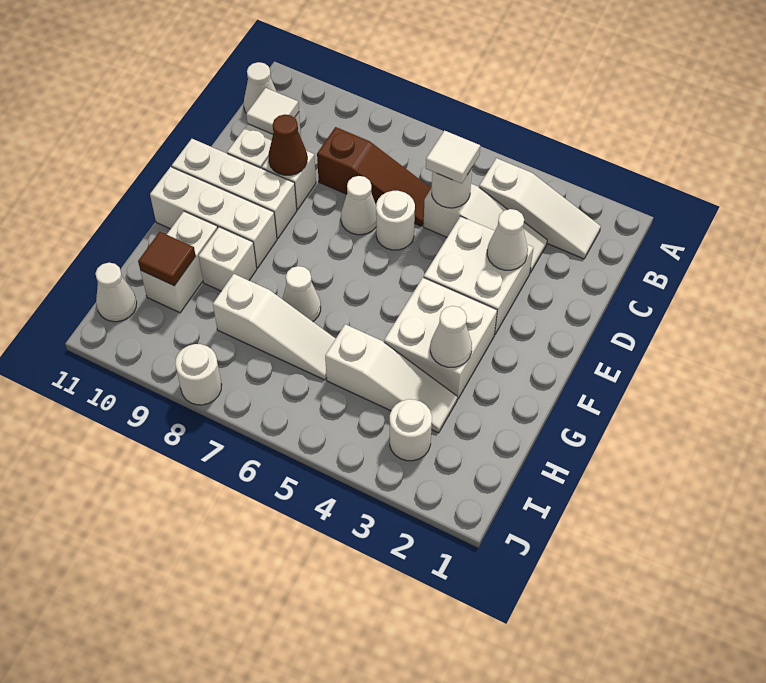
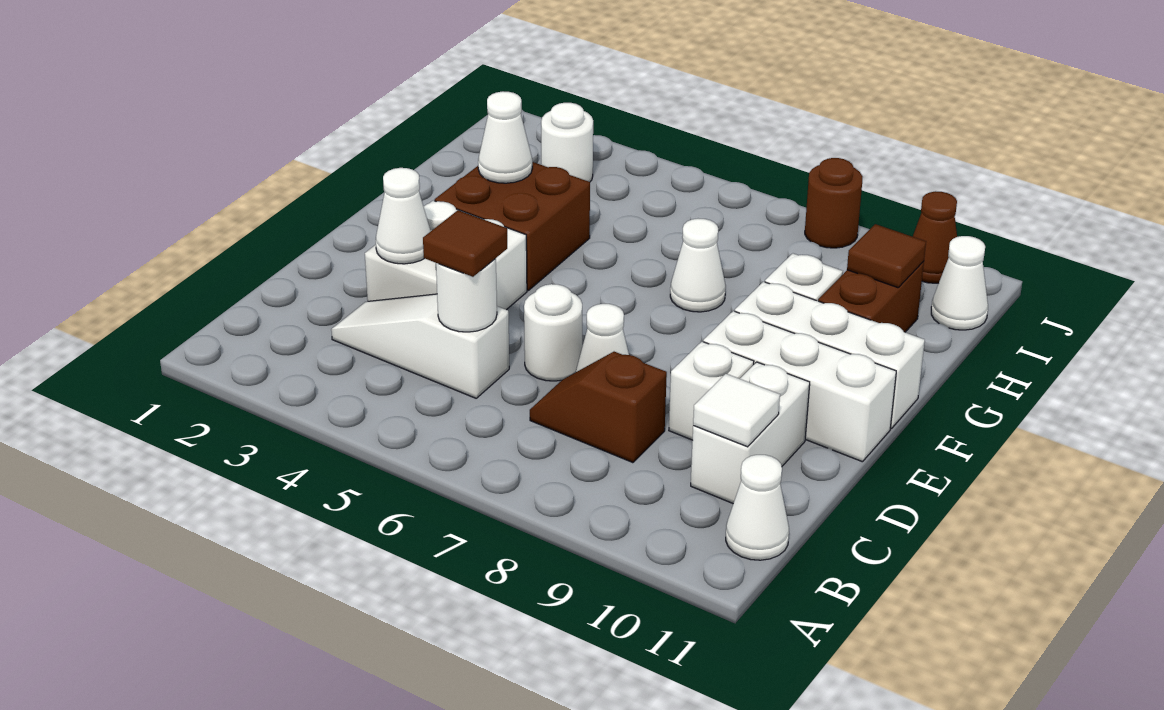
white 1x3 slope [479,158,601,259] -> none
white 1x1 tile [426,131,480,184] -> brown 1x1 tile [423,210,507,277]
brown 1x3 slope [317,127,431,226] -> brown 1x2 slope [530,352,667,463]
brown 1x1 cone [269,114,307,175] -> brown 1x1 cone moved to [913,191,957,283]
white 2x2 brick [384,277,497,399] -> brown 2x2 brick [435,162,590,290]
white 1x2 brick [140,211,218,313] -> brown 1x2 brick [818,261,924,332]
white 1x3 slope [325,324,457,433] -> none
white 1x3 slope [213,274,336,380] -> none
white 1x1 round brick [175,344,222,405] -> brown 1x1 round brick [805,158,863,248]

